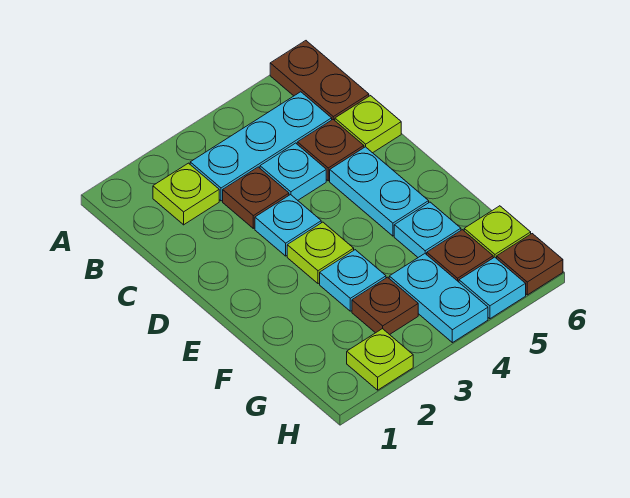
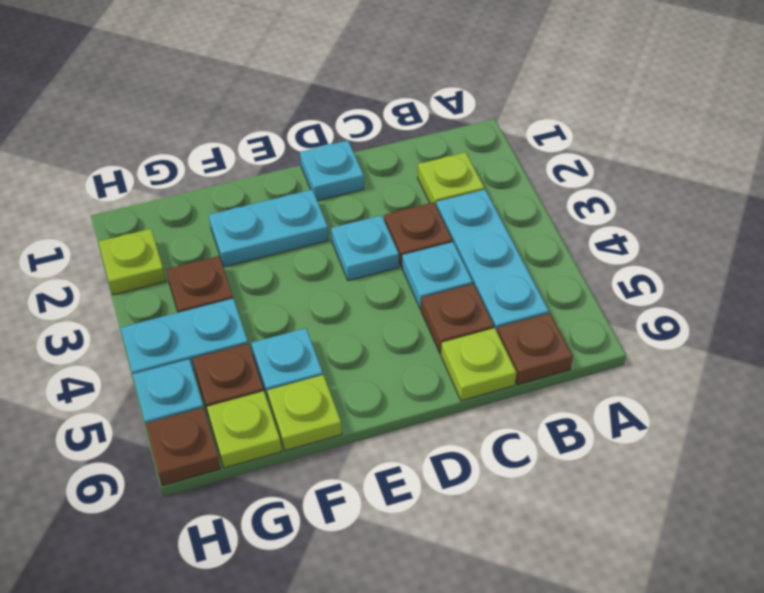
brown 1x2 plate [270,41,369,120] -> brown 1x1 plate [497,313,573,385]
cyan 1x2 plate [330,147,429,236] -> cyan 1x2 plate moved to [209,190,328,267]
lime 1x1 plate [287,222,354,284] -> lime 1x1 plate moved to [267,375,342,451]
cyan 1x1 plate [320,250,386,311] -> cyan 1x1 plate moved to [300,140,364,201]

